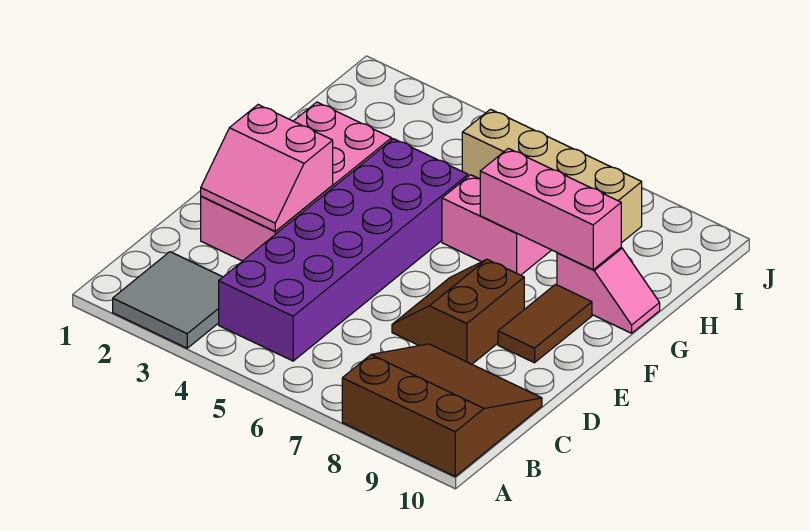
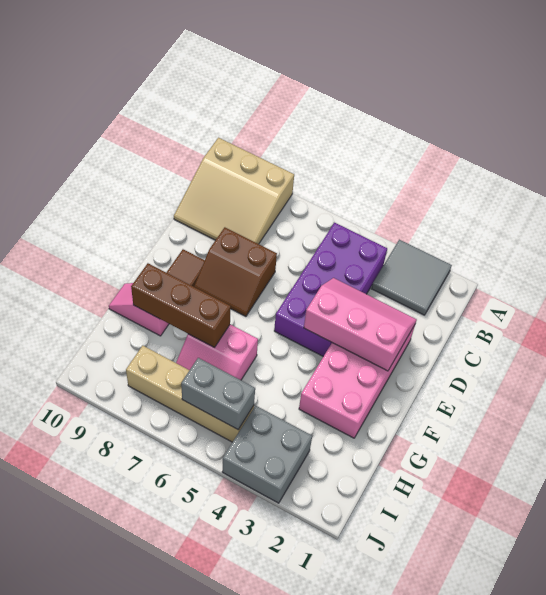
brown 3x3 slope [342,344,542,476] -> tan 3x3 slope [174,138,294,244]
purple 2x6 brick [219,139,468,361] -> purple 2x4 brick [274,223,387,357]
pink 2x2 slope [201,105,333,231] -> pink 2x3 slope [304,278,417,371]
brown 2x2 slope [392,259,524,364] -> brown 2x2 slope turned to [194,227,277,316]
pink 1x3 brick [480,148,621,269] -> brown 1x3 brick [131,263,231,347]
none -> grey 2x2 brick [222,405,312,503]
none -> grey 1x2 brick [181,358,255,429]

